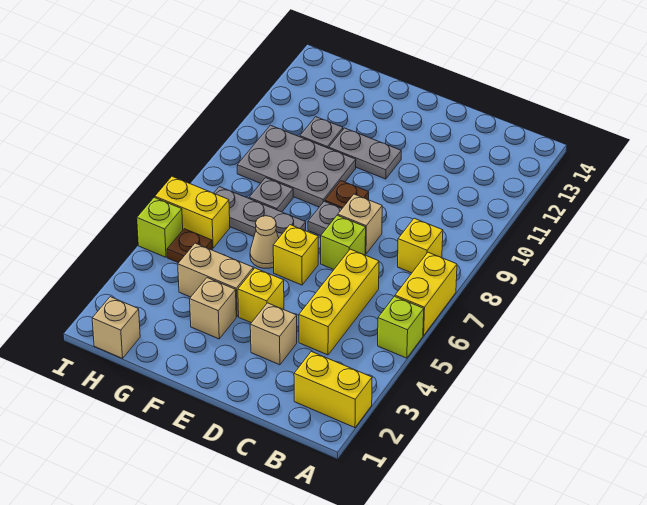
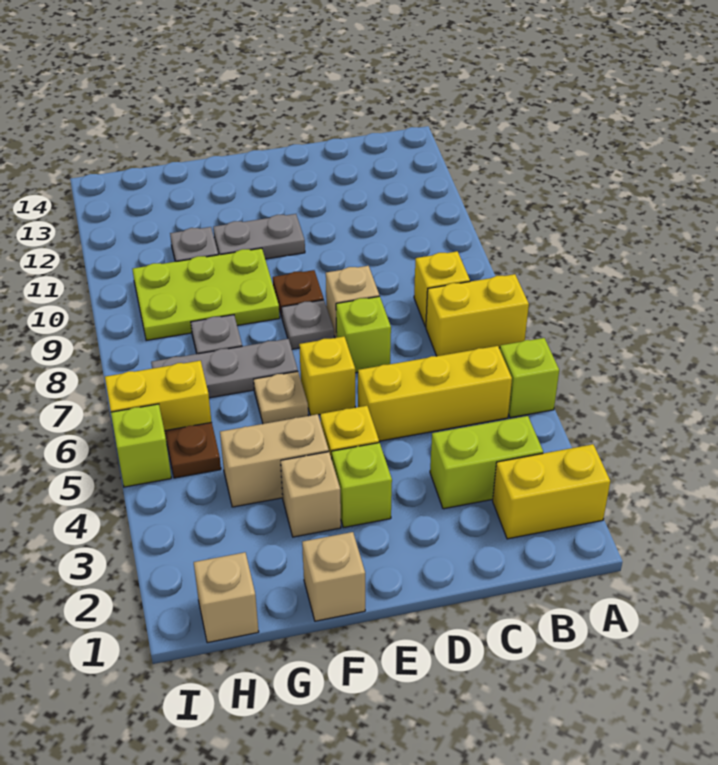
yellow 1x2 brick [395,252,457,335] -> yellow 1x2 brick turned to [426,274,529,356]
none -> lime 1x2 brick [430,416,543,509]
yellow 1x3 brick [299,249,379,355] -> yellow 1x3 brick turned to [358,346,512,441]
tan 1x1 brick [250,303,297,365] -> tan 1x1 brick moved to [302,532,365,621]
none -> lime 1x1 brick [332,443,392,528]
tan 1x1 cone [250,216,279,268] -> tan 1x1 plate [254,372,308,424]
grey 2x3 plate [237,125,356,207] -> lime 2x3 plate [132,248,280,341]

